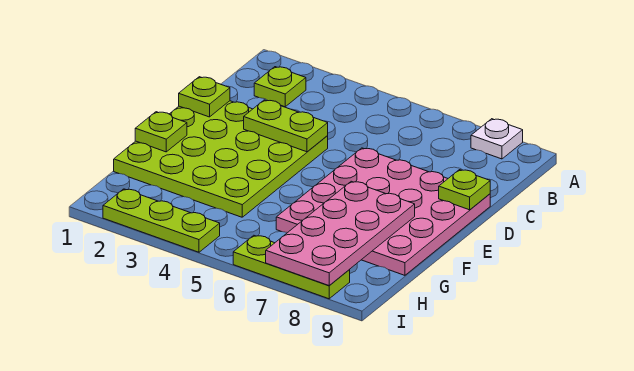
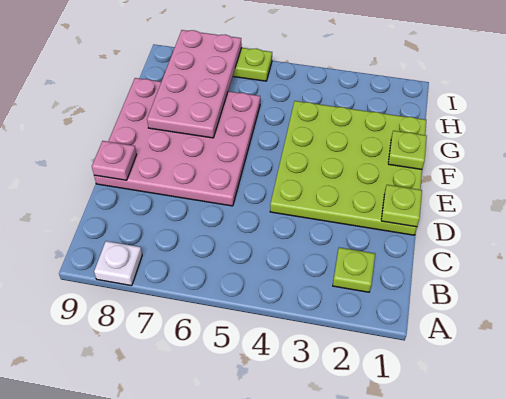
lime 1x2 plate [244,100,328,152] -> none
lime 1x1 plate [439,170,490,210] -> pink 1x1 plate [92,141,137,180]
lime 1x3 plate [103,189,220,252] -> none

